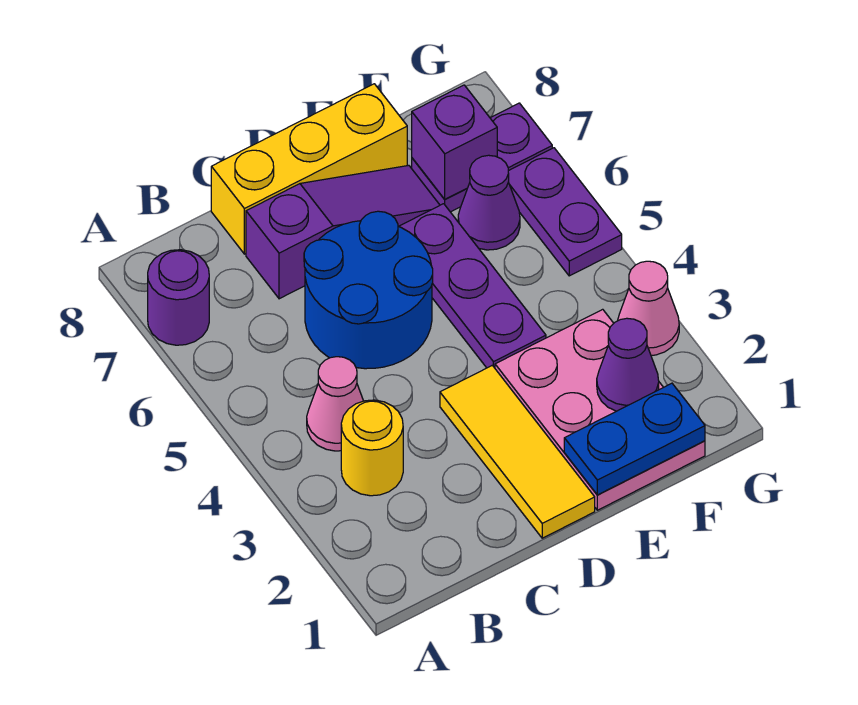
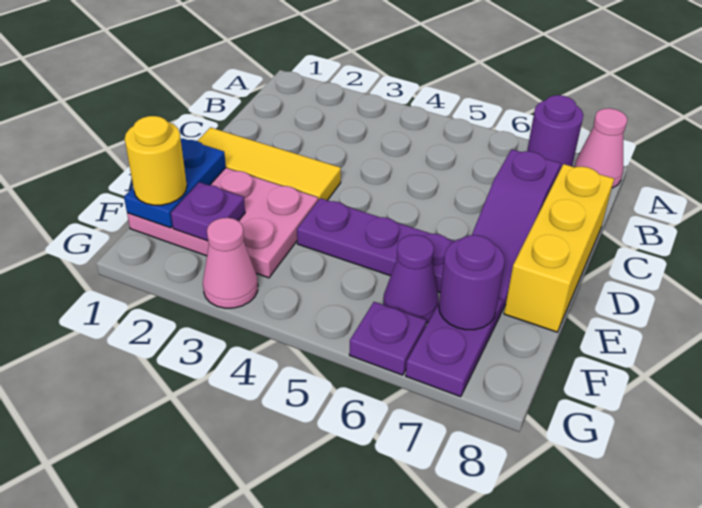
yellow 1x1 round brick [341,400,403,496] -> yellow 1x1 round brick moved to [125,116,187,205]
pink 1x1 cone [307,357,363,451] -> pink 1x1 cone moved to [575,108,627,188]
blue 2x2 round brick [304,211,433,369] -> none
purple 1x1 cone [597,318,659,411] -> purple 1x1 plate [171,182,245,241]
purple 1x1 brick [412,85,497,199] -> purple 1x1 round brick [439,235,505,330]
purple 1x2 plate [508,148,622,276] -> purple 1x1 plate [349,302,426,375]

